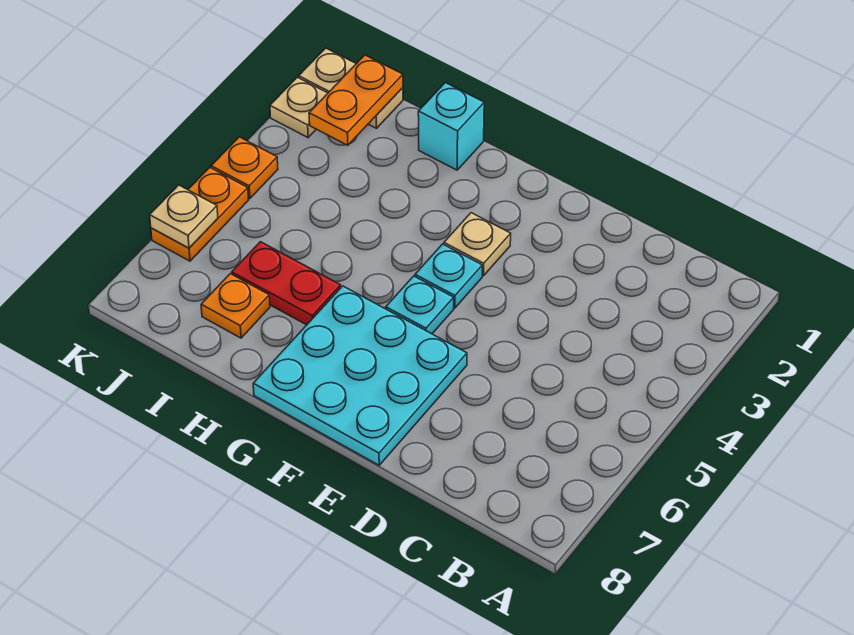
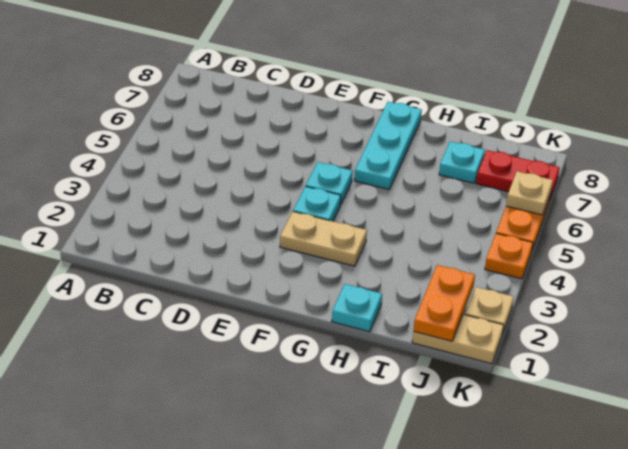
cyan 3x3 plate [253,286,467,465] -> cyan 1x3 plate [354,102,422,189]
tan 1x1 plate [444,213,511,276] -> tan 1x2 plate [280,212,367,266]
cyan 1x1 brick [418,83,484,170] -> cyan 1x1 plate [332,284,382,332]
red 1x2 plate [232,242,341,325] -> red 1x2 plate moved to [476,150,560,199]
orange 1x1 plate [201,274,270,338] -> cyan 1x1 plate [439,141,485,183]

